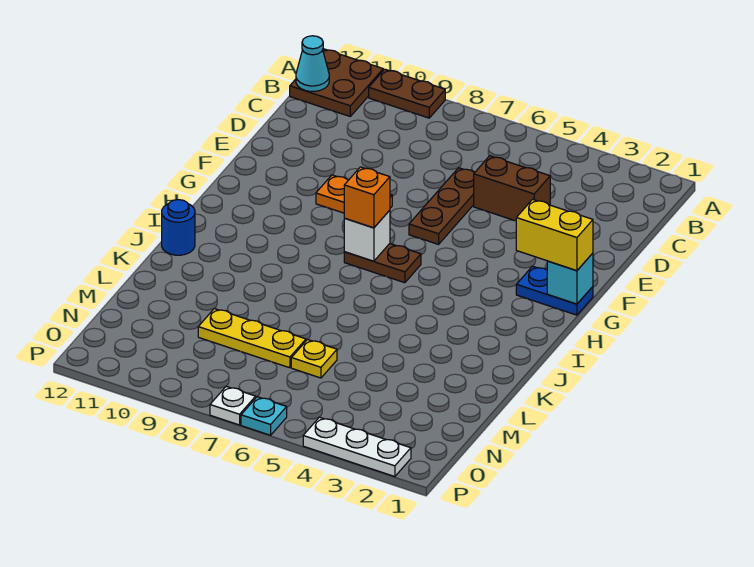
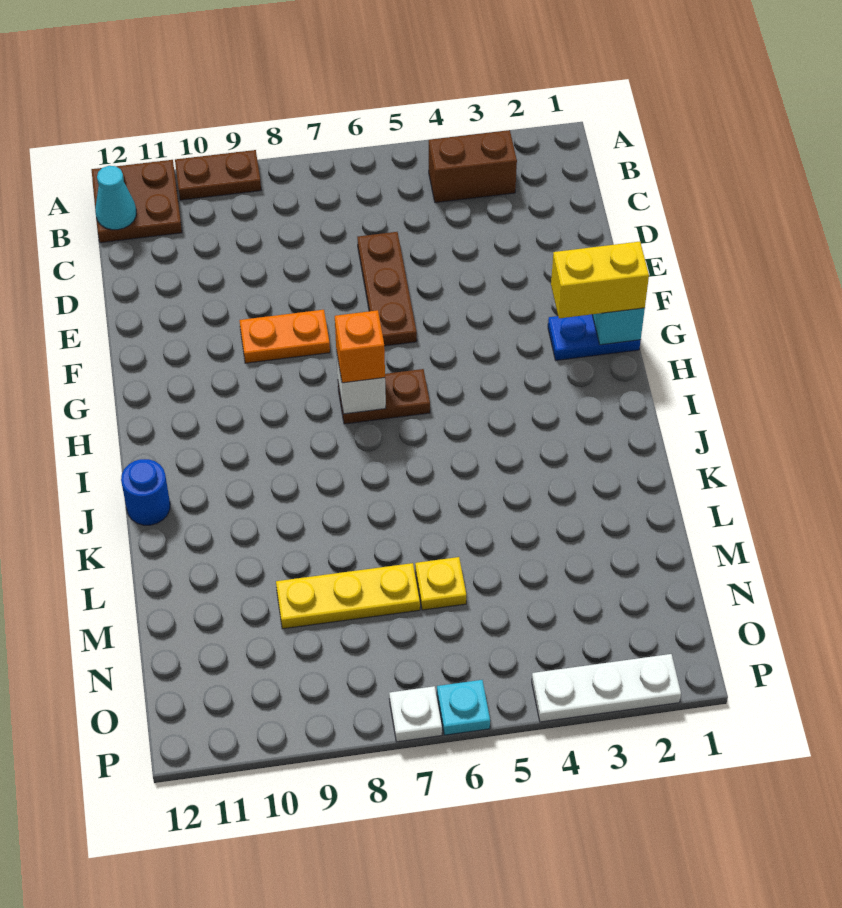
brown 1x2 brick [474,156,550,221] -> brown 1x2 brick moved to [429,130,517,203]

